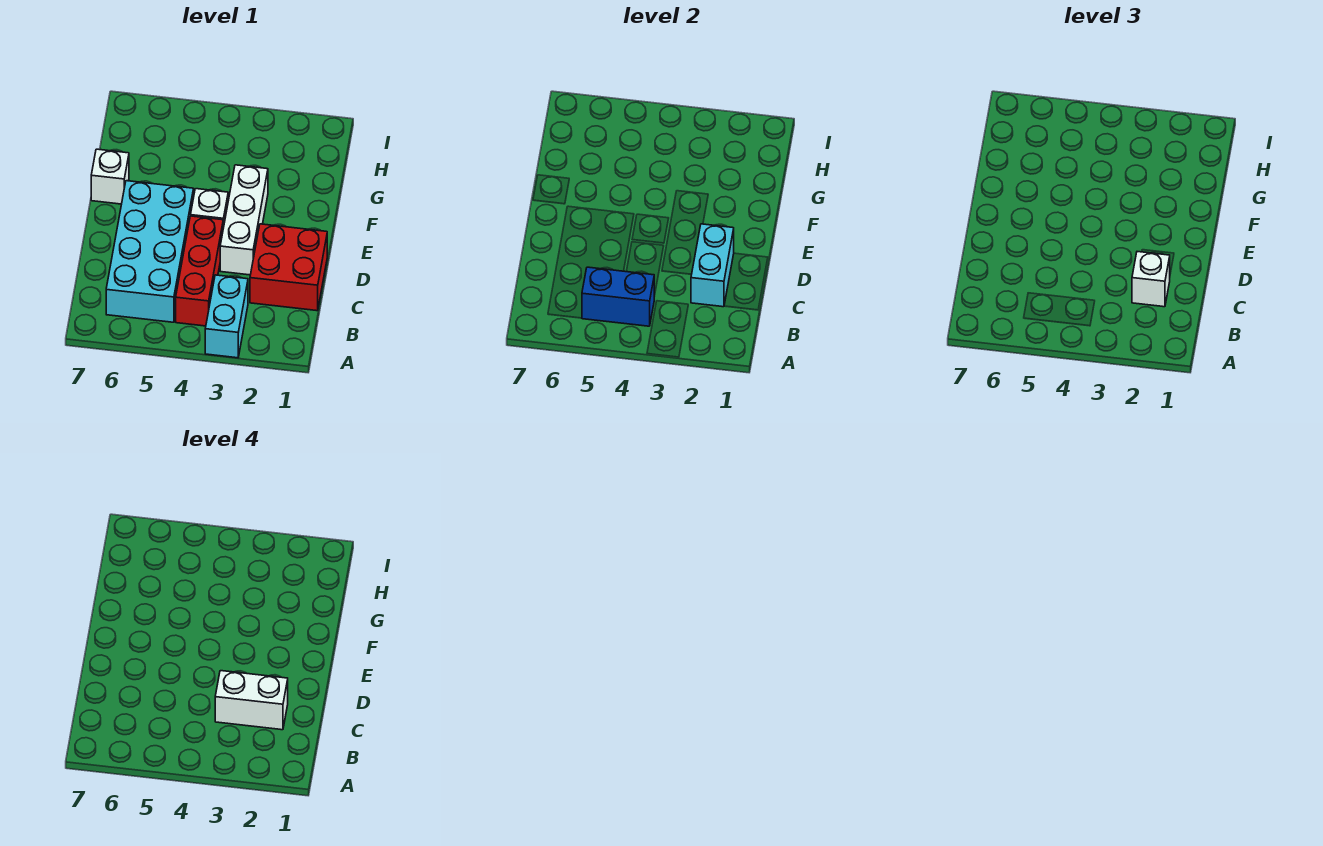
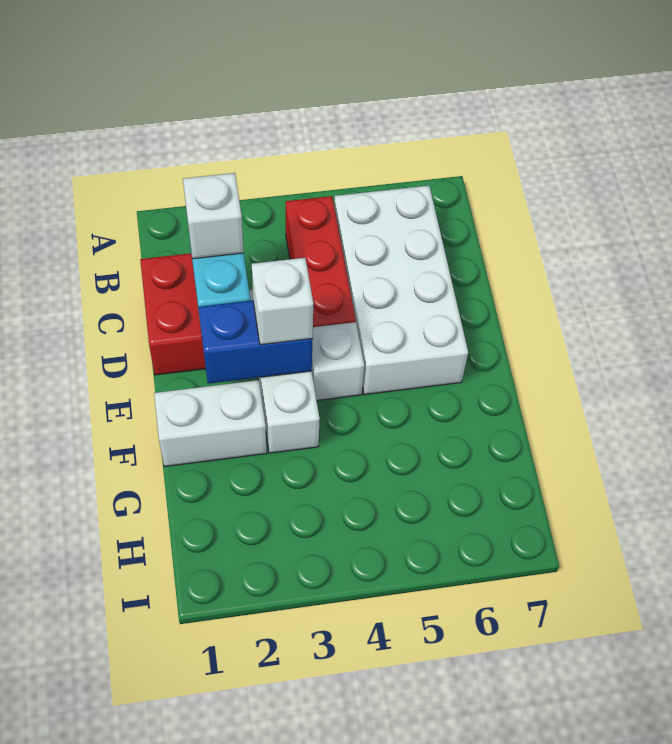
cyan 1x2 brick [205,275,248,358] -> none
blue 1x2 brick [582,267,654,326] -> blue 1x2 brick moved to [199,300,313,384]
cyan 2x4 brick [106,181,194,322] -> white 2x4 brick [334,186,468,395]
white 1x2 brick [215,671,288,730] -> white 1x2 brick moved to [154,380,267,467]
white 1x1 brick [91,149,129,204] -> white 1x1 brick moved to [252,258,313,345]

